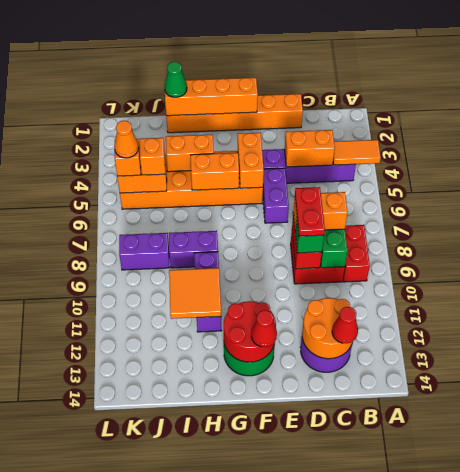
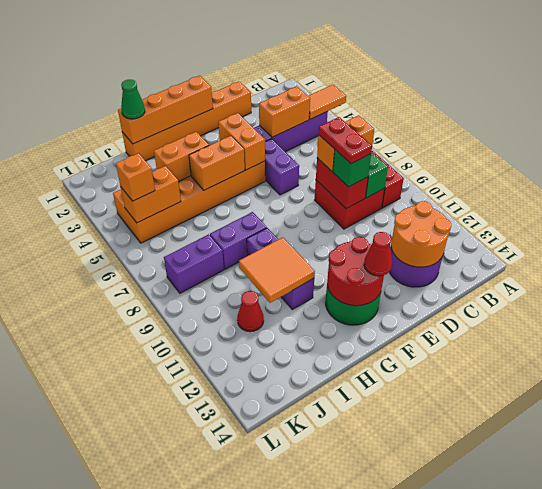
red 1x1 cone [332,307,358,343] -> red 1x1 cone moved to [237,291,264,332]
orange 1x1 brick [139,138,165,175] -> none
orange 1x1 cone [114,121,139,158] -> none

